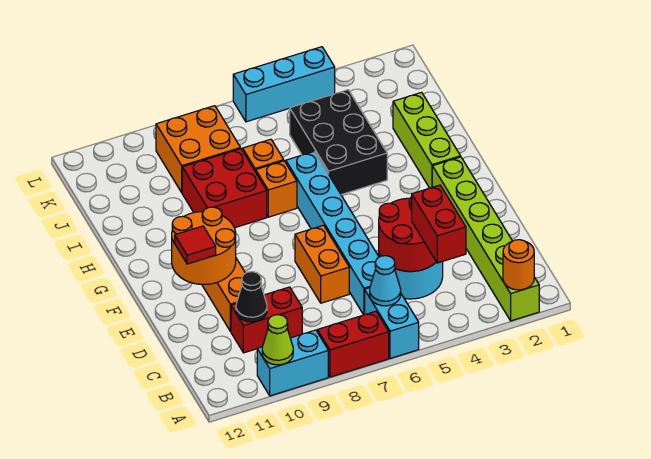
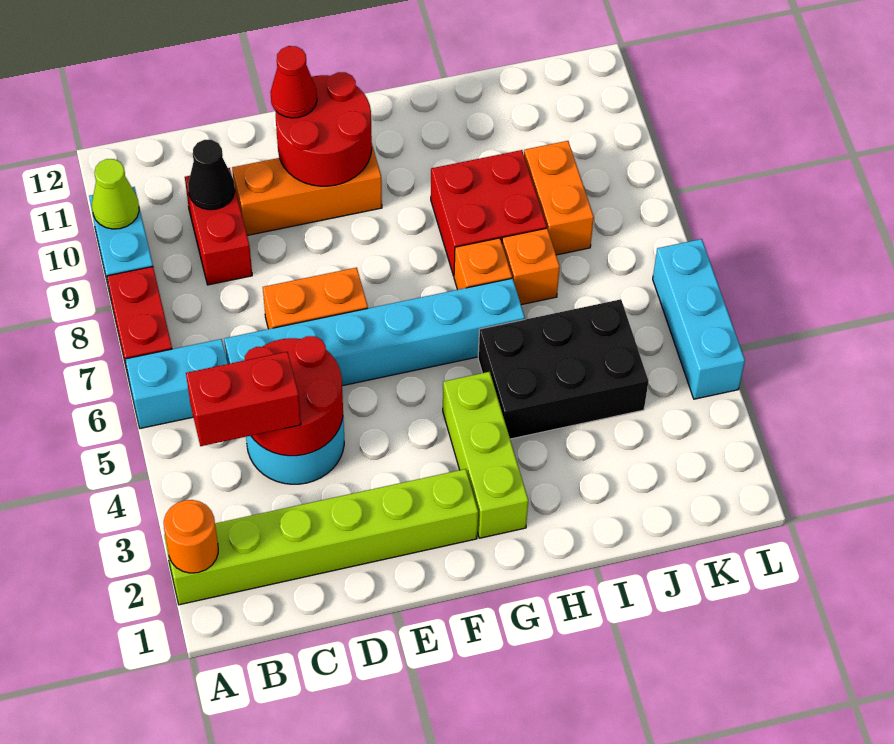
cyan 1x1 cone [370,256,401,306] -> none
orange 2x2 round brick [172,207,236,285] -> red 2x2 round brick [276,72,372,186]
red 1x1 tile [175,226,216,264] -> red 1x1 cone [270,46,317,118]
lime 1x3 brick [393,92,461,188] -> lime 1x3 brick turned to [443,372,528,538]
orange 2x2 brick [156,106,241,192] -> orange 1x2 brick [524,141,594,255]

